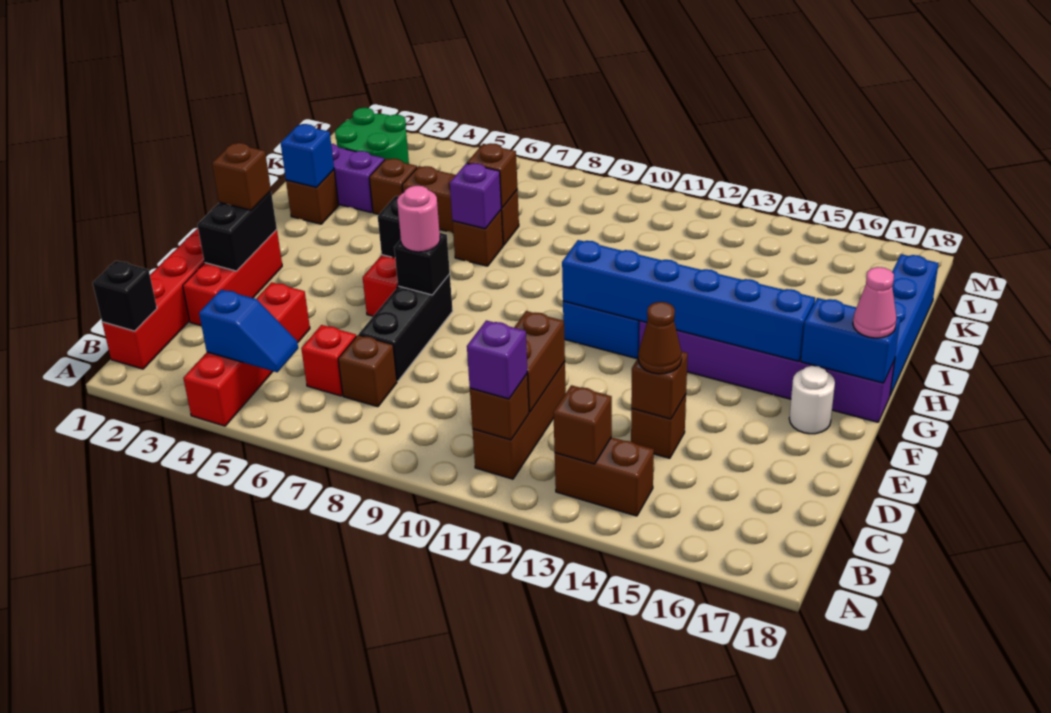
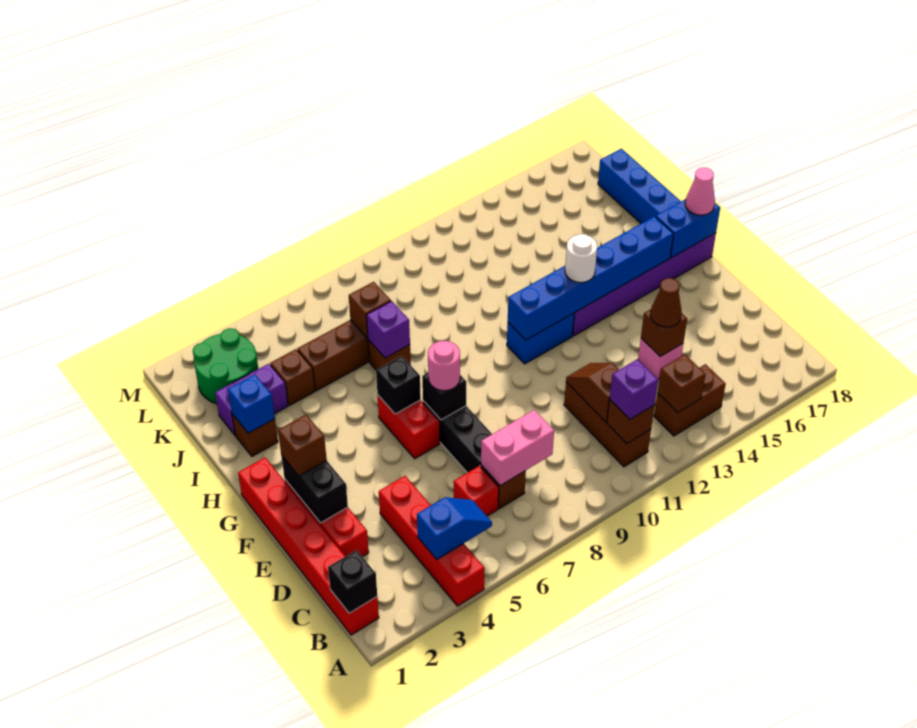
none -> pink 1x2 brick [481,410,554,486]
brown 1x2 brick [514,311,565,412] -> brown 1x2 slope [566,363,619,422]
brown 1x1 brick [631,395,686,458] -> pink 1x1 brick [638,338,683,380]
white 1x1 round brick [789,366,835,434] -> white 1x1 round brick moved to [565,234,597,283]

